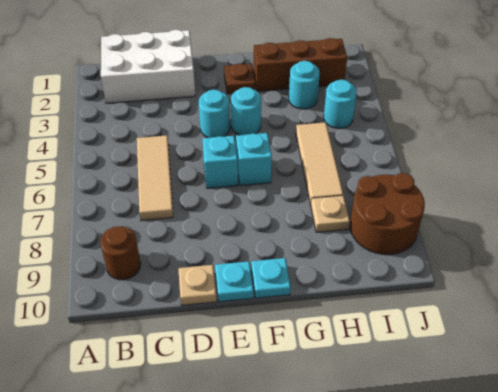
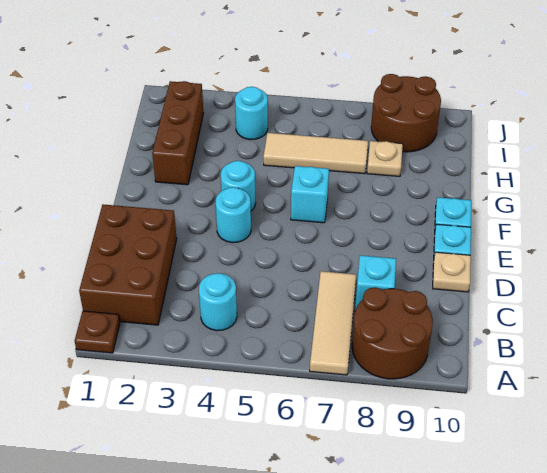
white 2x3 brick [101,30,195,103] -> brown 2x3 brick [79,205,177,325]
brown 1x1 round brick [100,226,141,280] -> brown 2x2 round brick [352,287,433,379]
tan 1x3 tile [137,135,173,221] -> tan 1x3 tile turned to [310,271,356,375]
cyan 1x1 brick [202,136,238,188] -> cyan 1x1 brick moved to [355,255,396,311]
brown 1x1 plate [224,64,255,94] -> brown 1x1 plate moved to [75,311,120,353]
cyan 1x1 round brick [289,61,320,109] -> cyan 1x1 round brick moved to [199,273,237,331]

